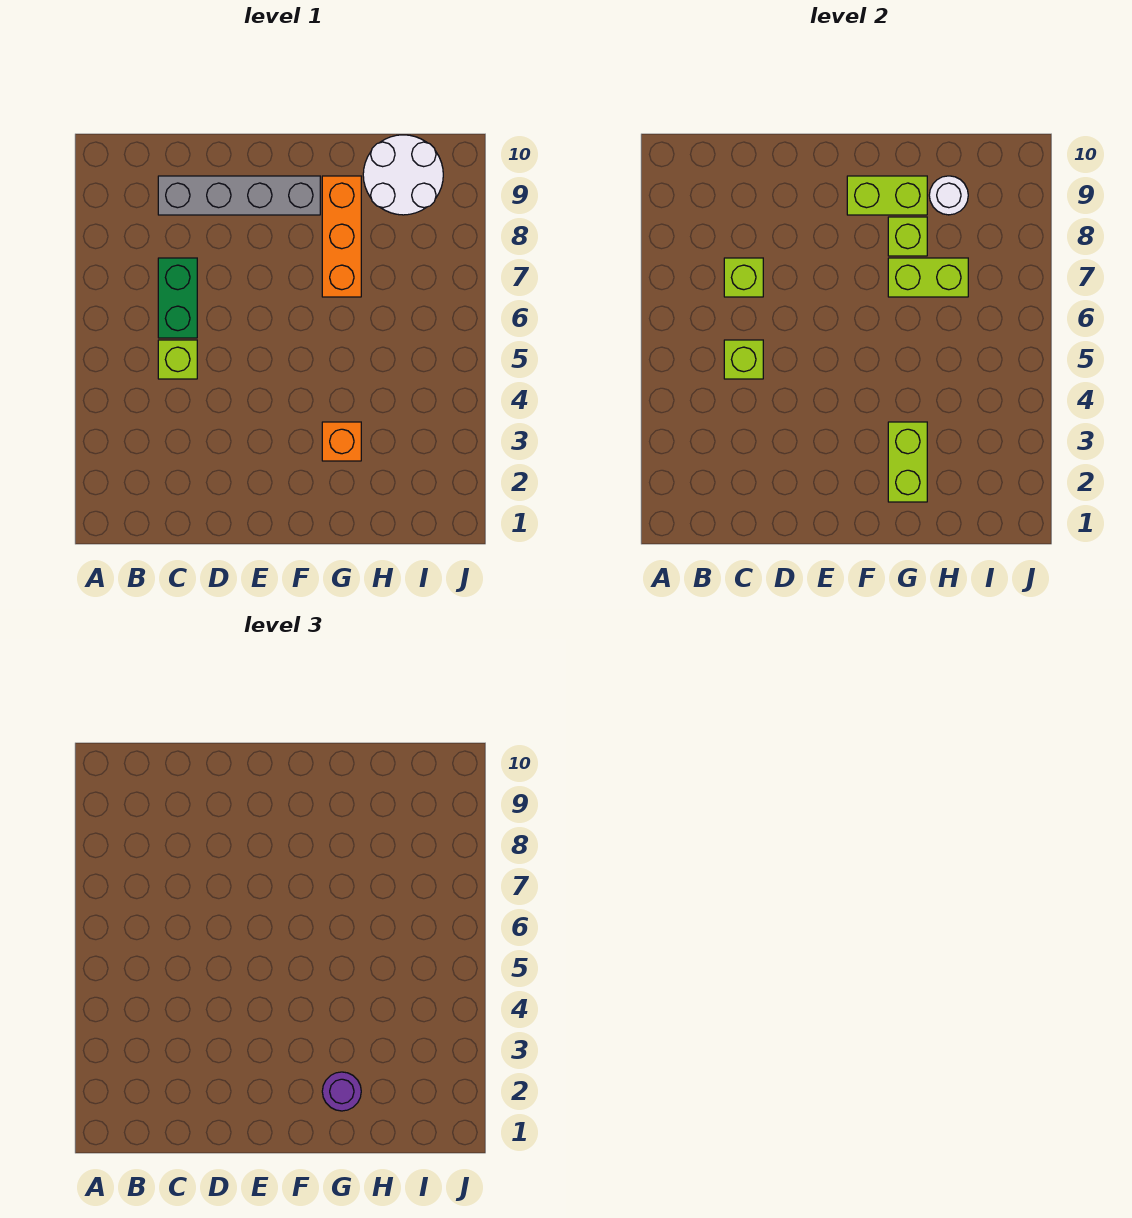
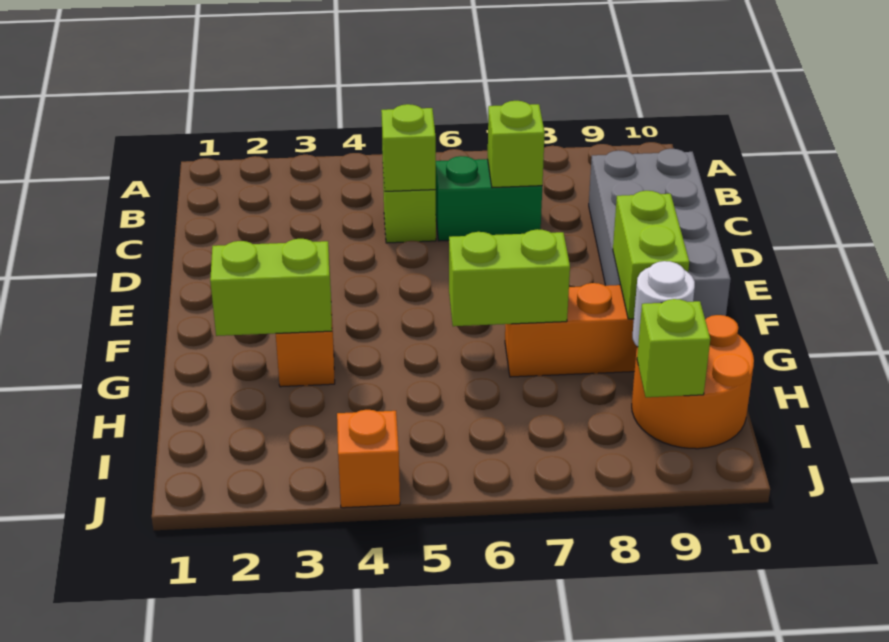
grey 1x4 brick [158,176,320,215] -> grey 2x4 brick [589,149,731,319]
purple 1x1 round brick [322,1072,361,1111] -> none
lime 1x2 brick [888,258,968,297] -> lime 1x2 brick turned to [449,229,570,326]
lime 1x1 brick [888,217,927,256] -> lime 1x1 brick moved to [637,299,710,397]
white 2x2 round brick [363,135,443,215] -> orange 2x2 round brick [632,315,754,449]
none -> orange 1x1 brick [337,410,400,508]

